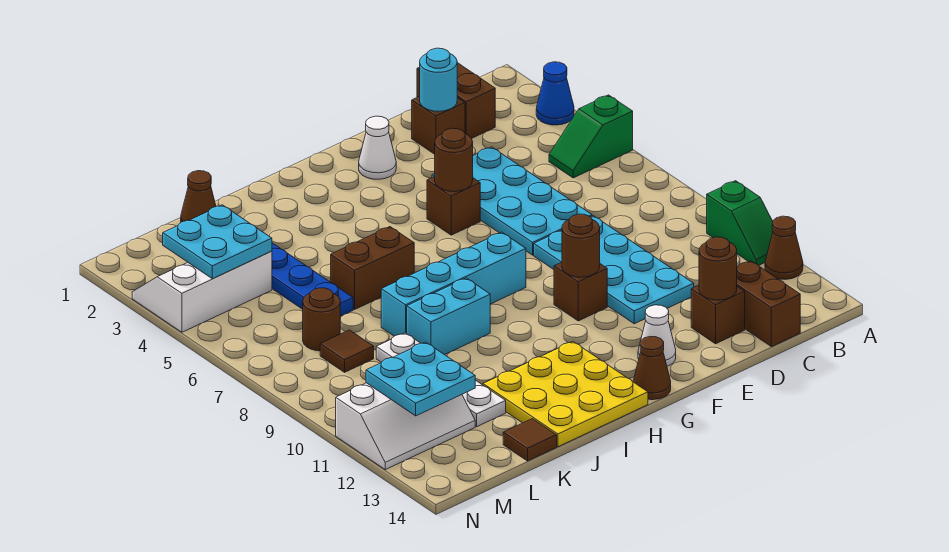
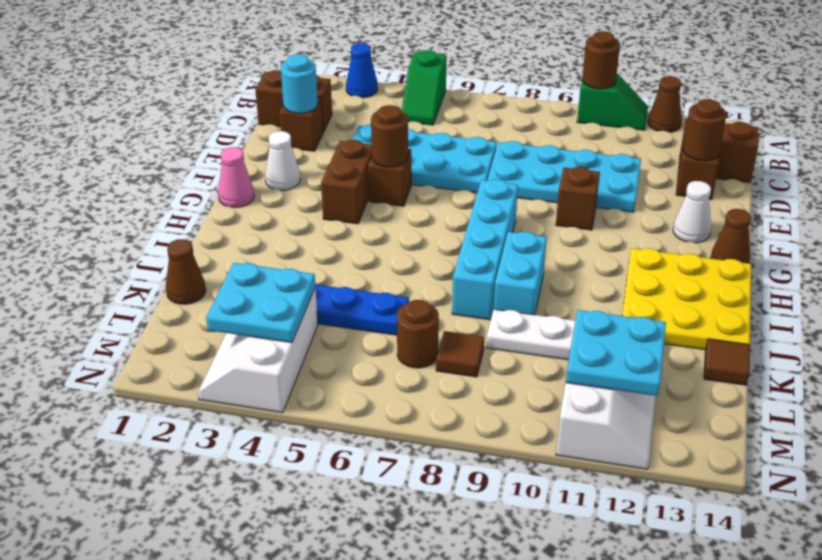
brown 1x1 round brick [562,214,600,277] -> brown 1x1 round brick moved to [582,31,620,89]
none -> pink 1x1 cone [218,147,254,207]
brown 1x2 brick [331,227,414,309] -> brown 1x2 brick moved to [321,140,372,224]

